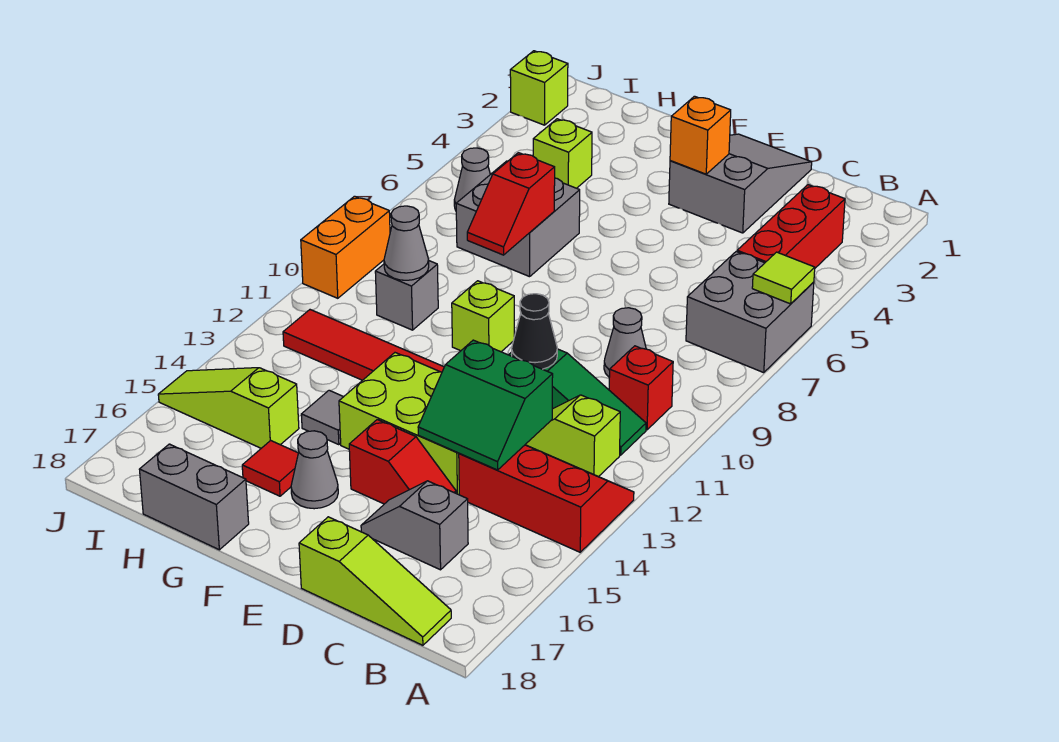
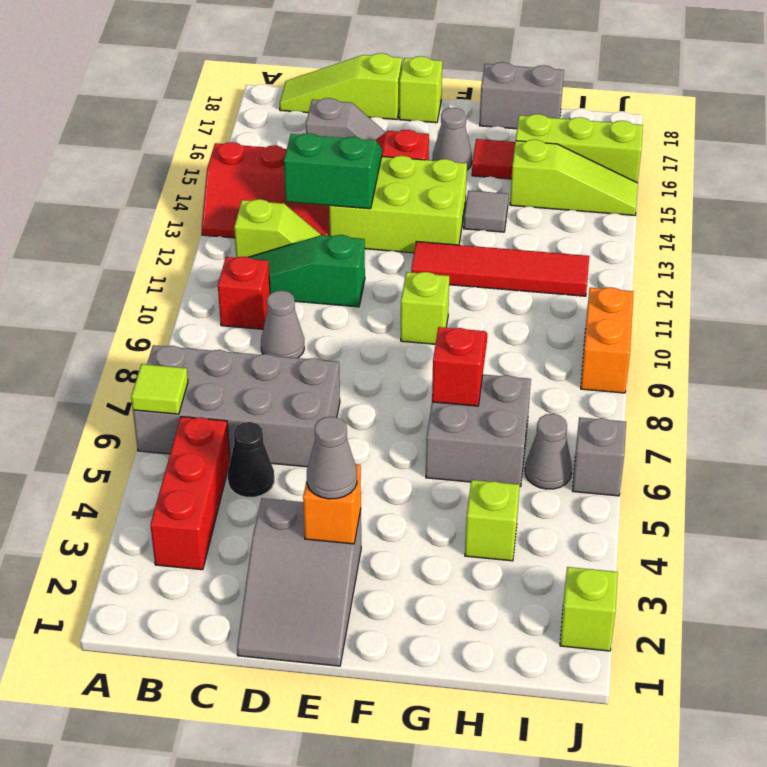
grey 2x2 brick [686,252,814,373] -> grey 2x4 brick [133,345,340,467]
black 1x1 cone [512,294,557,369] -> black 1x1 cone moved to [228,422,274,498]
none -> lime 1x1 brick [399,56,442,123]
grey 1x1 brick [375,261,438,330] -> grey 1x1 brick moved to [572,417,626,496]
grey 1x1 cone [384,206,429,280] -> grey 1x1 cone moved to [307,417,357,499]
none -> lime 1x3 brick [516,114,643,183]

